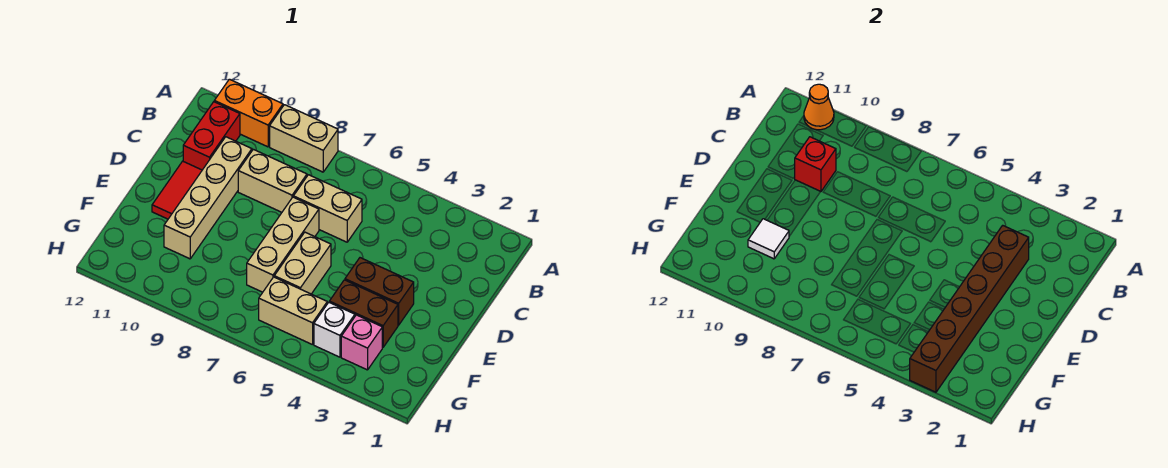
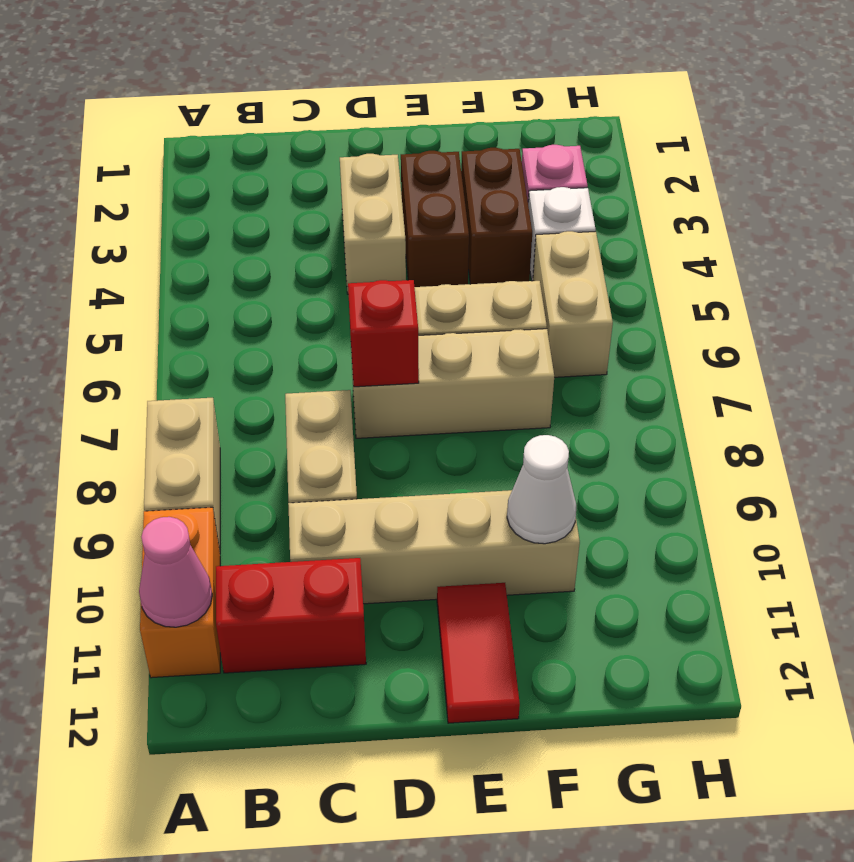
orange 1x1 cone [804,84,834,130] -> pink 1x1 cone [139,517,212,627]
brown 1x6 brick [910,225,1029,392] -> none
tan 1x2 brick [293,175,362,242] -> tan 1x2 brick moved to [340,154,406,294]
red 1x1 brick [795,137,836,192] -> red 1x1 brick moved to [348,280,419,387]
red 1x2 tile [152,161,202,219] -> red 1x2 tile turned to [437,583,520,723]
white 1x1 tile [748,219,789,259] -> white 1x1 cone [507,435,576,544]

